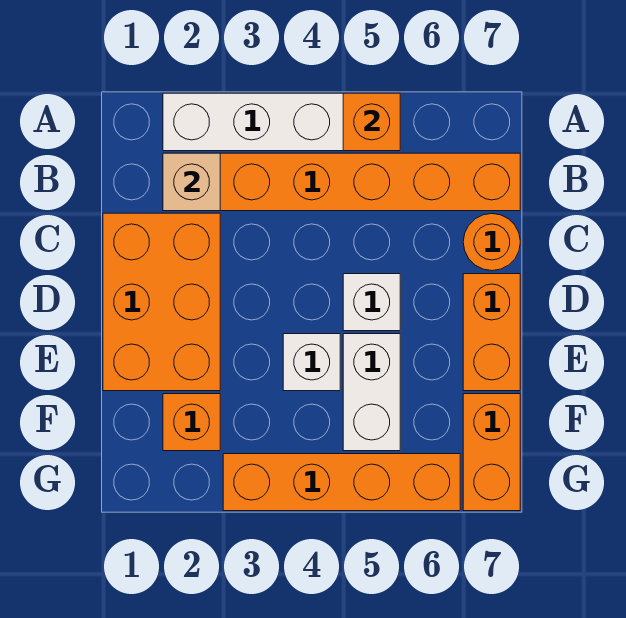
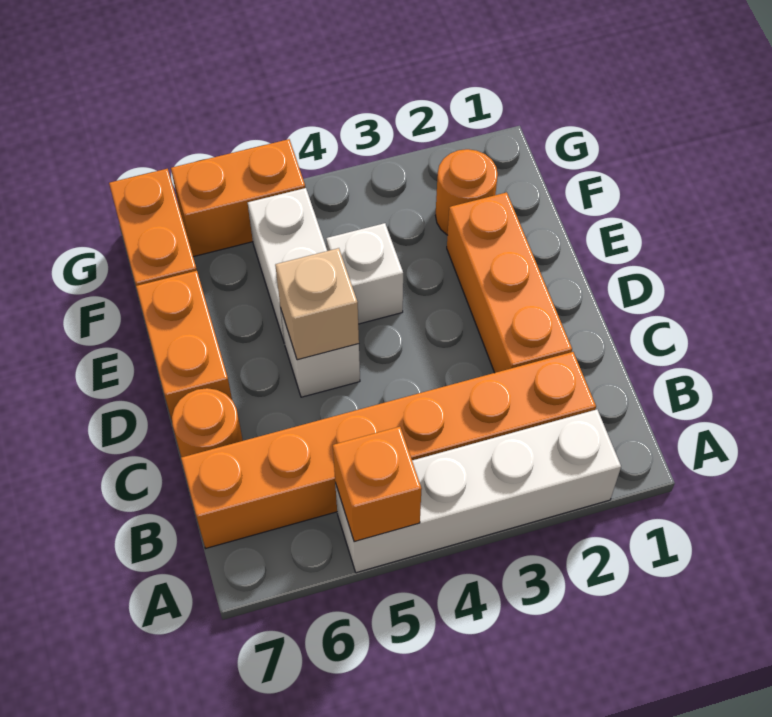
tan 1x1 brick [163,153,220,211] -> tan 1x1 brick moved to [275,248,359,360]
orange 2x3 brick [103,213,220,391] -> orange 1x3 brick [447,192,572,373]
orange 1x1 brick [163,394,220,451] -> orange 1x1 round brick [436,149,498,235]
orange 1x4 brick [223,454,460,511] -> orange 1x2 brick [171,139,305,257]

